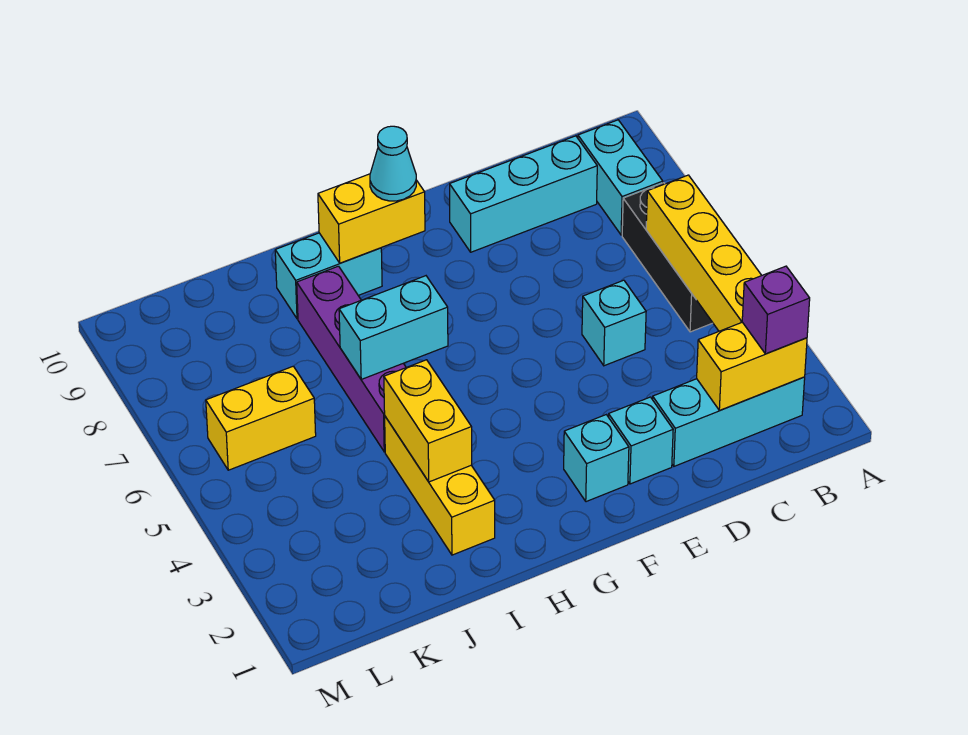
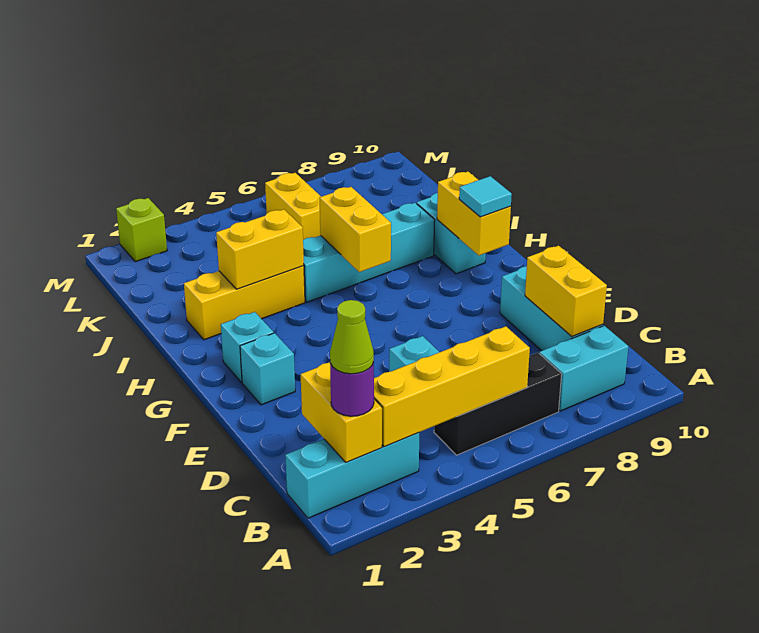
cyan 1x3 brick [653,377,805,466] -> cyan 1x3 brick turned to [285,433,419,518]
purple 1x1 brick [742,266,810,354] -> purple 1x1 round brick [330,362,374,416]
none -> lime 1x1 cone [330,300,374,374]
none -> yellow 1x2 brick [525,246,607,337]
cyan 1x1 brick [608,397,673,484] -> cyan 1x1 brick moved to [221,312,274,383]
cyan 1x1 cone [370,126,416,201] -> cyan 1x1 tile [459,176,512,217]
cyan 1x2 brick [339,276,448,379] -> yellow 1x2 brick [320,187,391,272]
purple 1x4 brick [297,266,406,452] -> cyan 1x4 brick [303,203,435,302]
none -> lime 1x1 brick [116,198,167,262]

